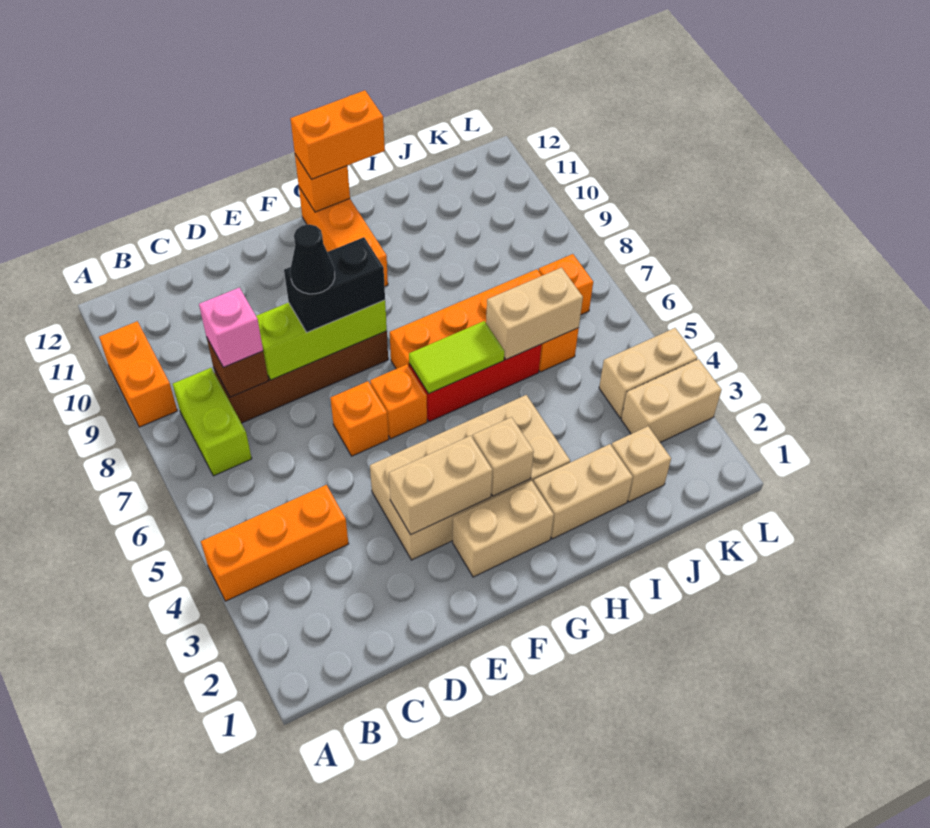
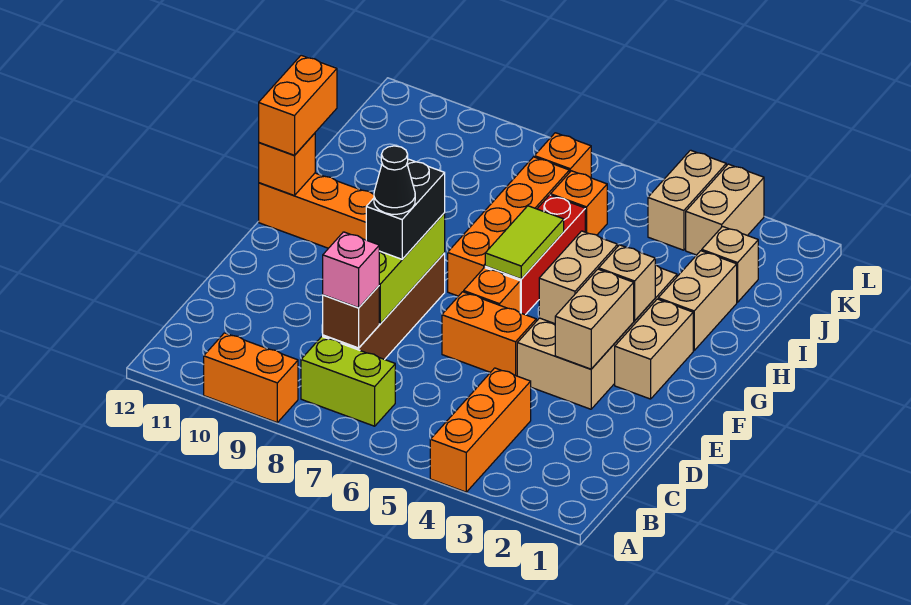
orange 1x1 brick [330,381,389,456] -> orange 1x2 brick [442,292,536,376]
tan 1x2 brick [486,268,583,360] -> tan 1x2 brick moved to [539,231,618,324]

